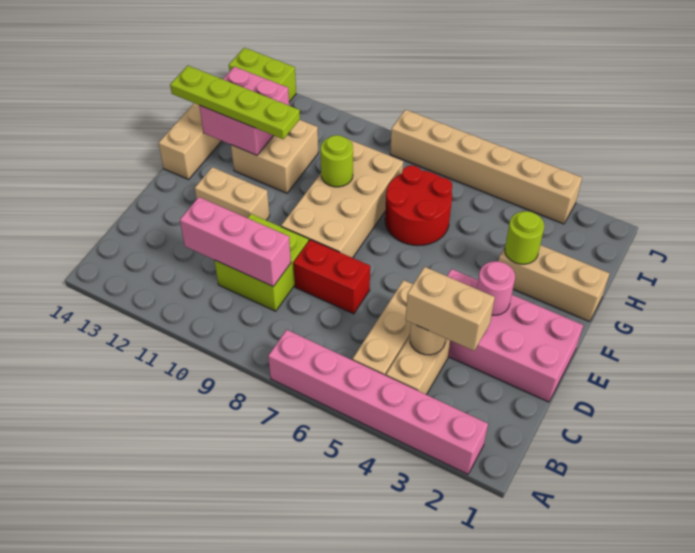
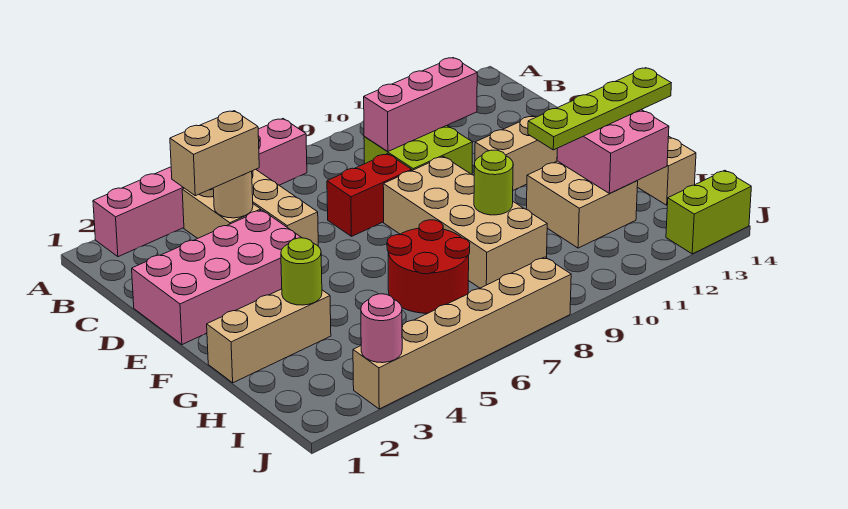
pink 1x1 round brick [477,261,515,315] -> pink 1x1 round brick moved to [361,294,402,363]

